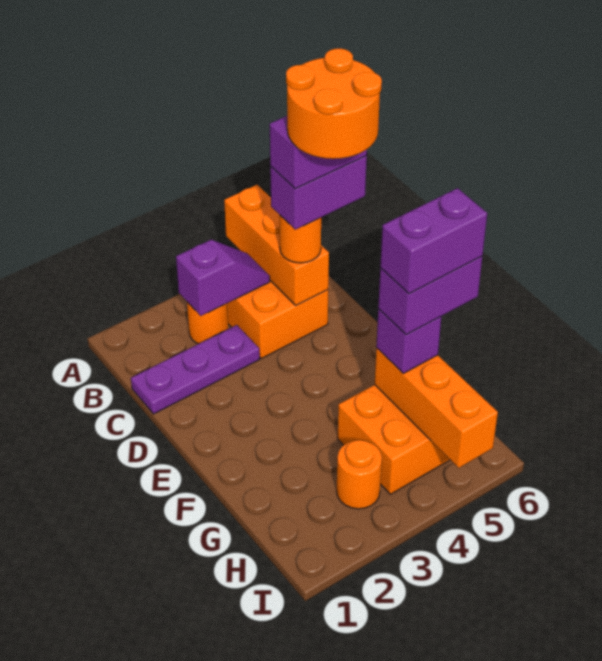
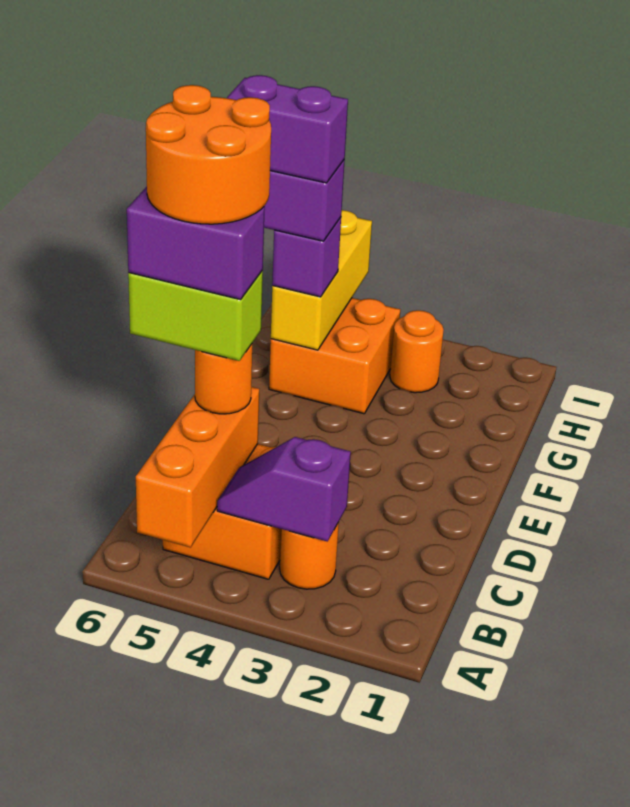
purple 1x3 plate [131,325,260,414] -> none
purple 1x2 brick [270,156,367,229] -> lime 1x2 brick [128,271,263,361]
orange 1x3 brick [375,348,498,468] -> yellow 1x3 brick [271,210,372,350]

